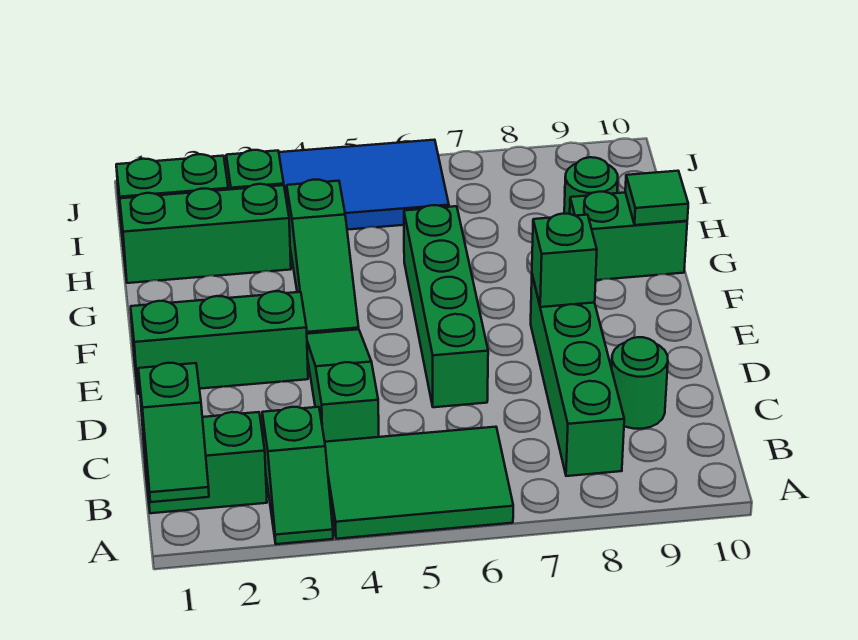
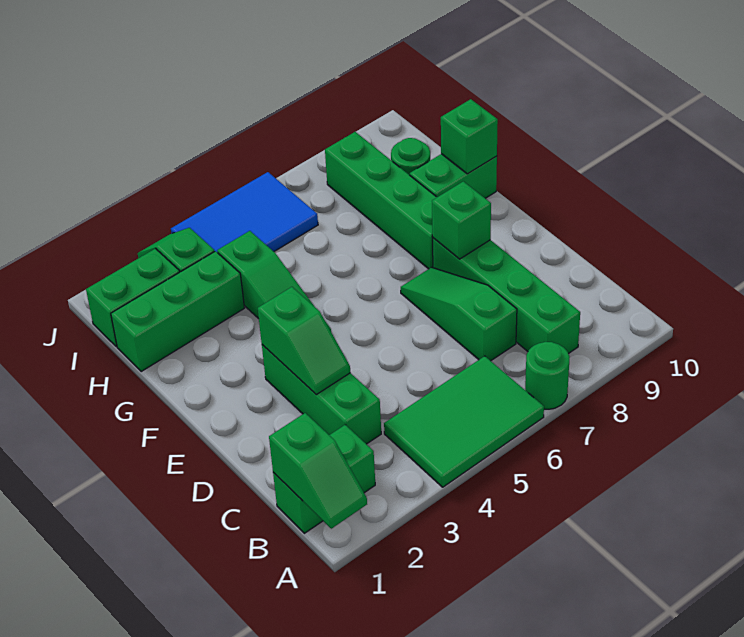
green 1x2 slope [262,407,333,544] -> green 1x2 slope moved to [258,287,350,395]
green 1x3 slope [307,329,379,442] -> green 1x3 slope moved to [401,267,517,361]
green 1x1 round brick [612,337,668,429] -> green 1x1 round brick moved to [525,342,570,409]
green 1x4 brick [404,205,488,407] -> green 1x4 brick moved to [325,132,437,269]
green 1x3 brick [131,291,308,394] -> green 1x3 brick turned to [262,345,381,444]
green 1x1 tile [625,171,688,225] -> green 1x1 brick [441,99,498,174]

